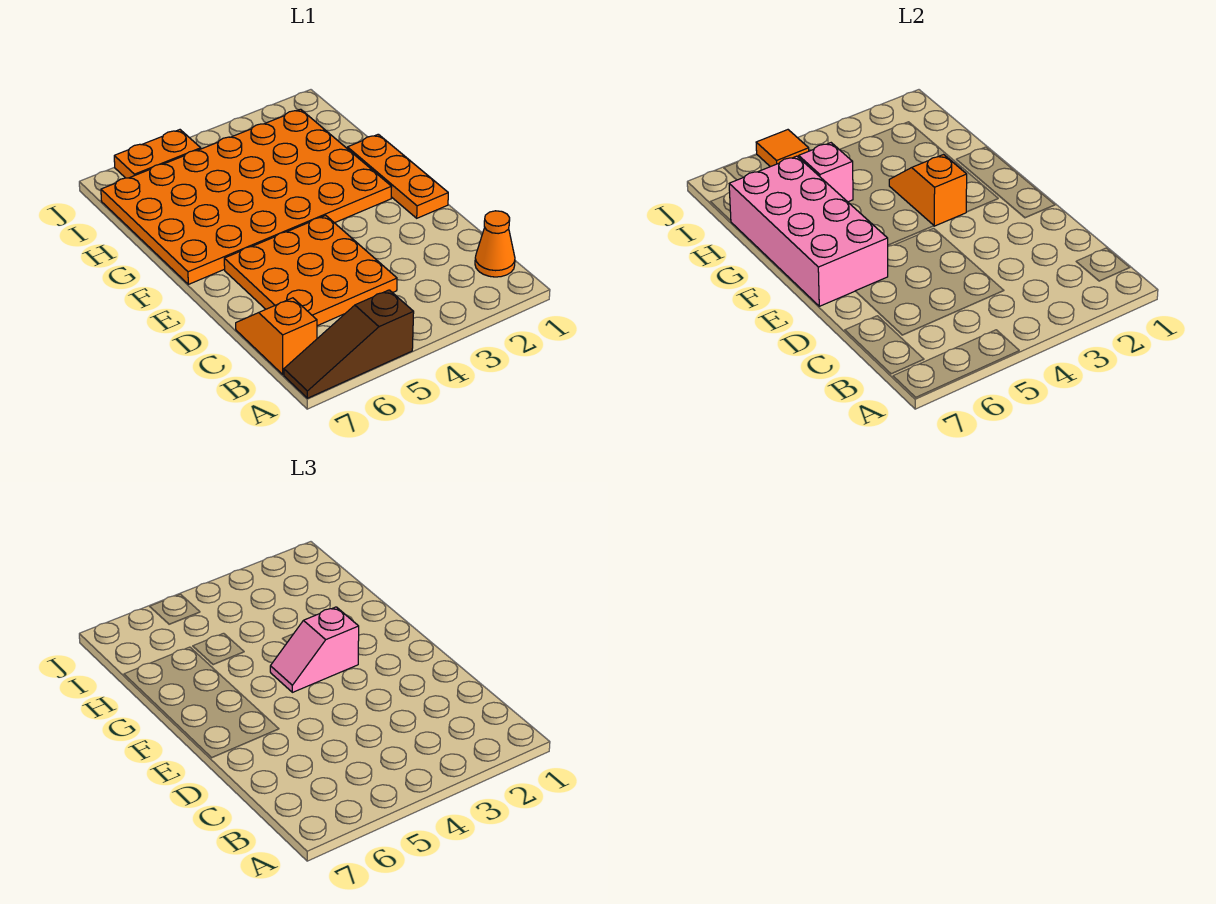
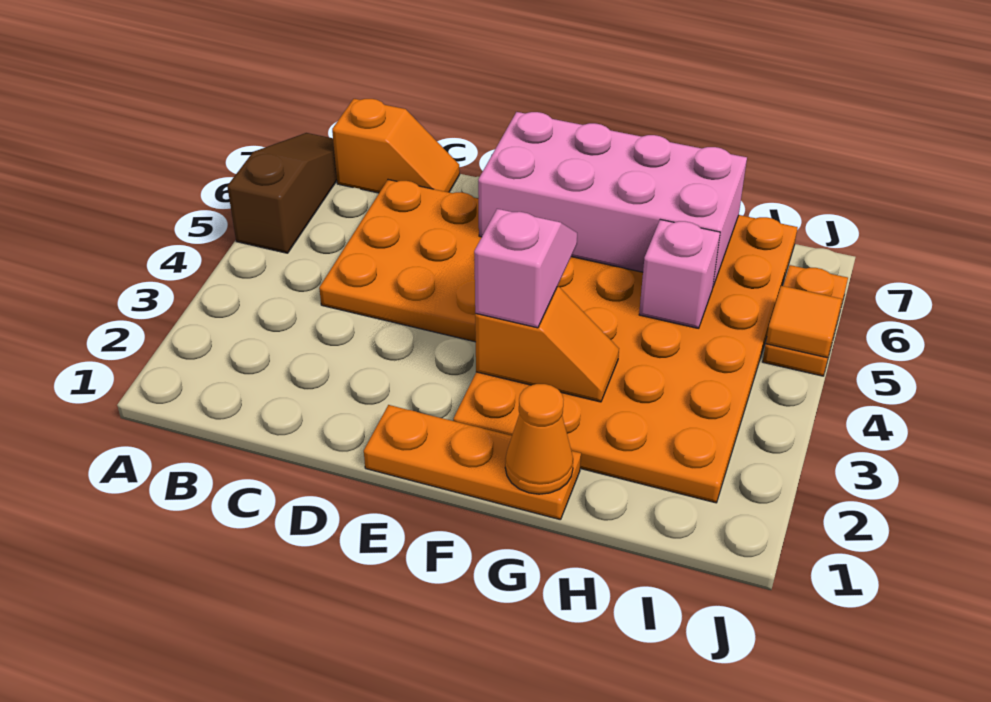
orange 1x1 cone [475,211,515,277] -> orange 1x1 cone moved to [505,384,573,494]

